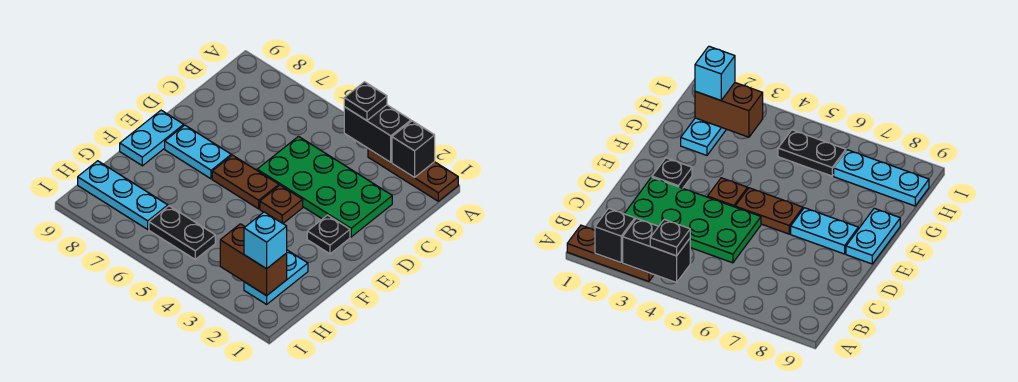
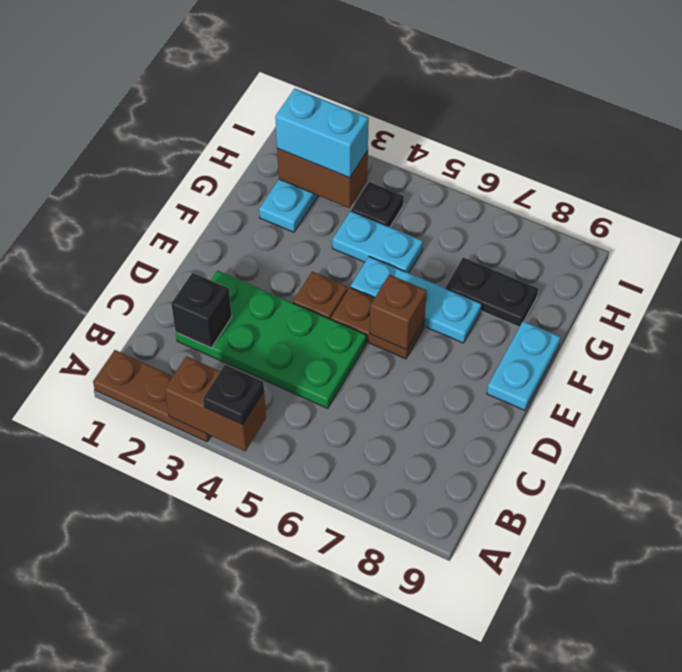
black 1x1 brick [392,121,435,178] -> black 1x1 brick moved to [171,273,232,348]
black 1x2 brick [344,105,411,162] -> brown 1x2 brick [164,356,266,451]
black 1x1 plate [307,215,350,254] -> black 1x1 plate moved to [351,182,404,227]
none -> brown 1x1 brick [370,275,427,350]
cyan 1x2 plate [165,125,231,179] -> cyan 1x2 plate moved to [332,211,423,273]
cyan 1x1 brick [244,212,287,269] -> cyan 1x2 brick [275,88,369,178]
black 1x2 plate [149,206,215,259] -> black 1x2 plate moved to [446,257,538,327]
cyan 1x3 plate [78,161,168,229] -> cyan 1x3 plate moved to [351,257,482,343]

